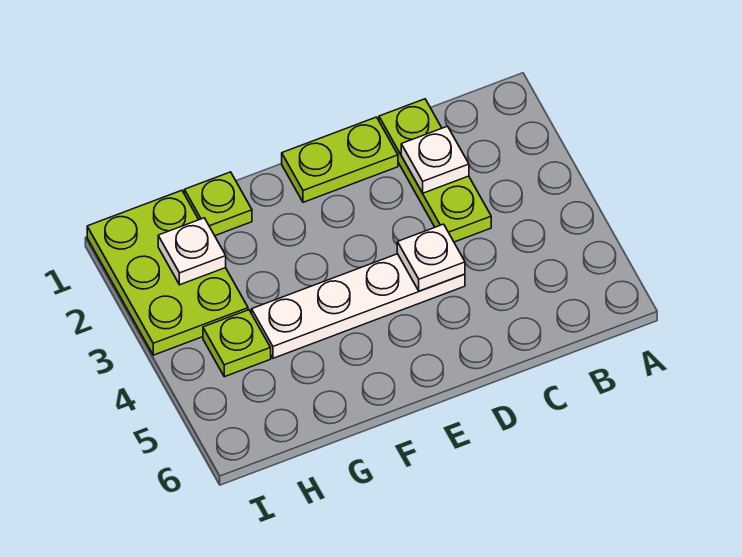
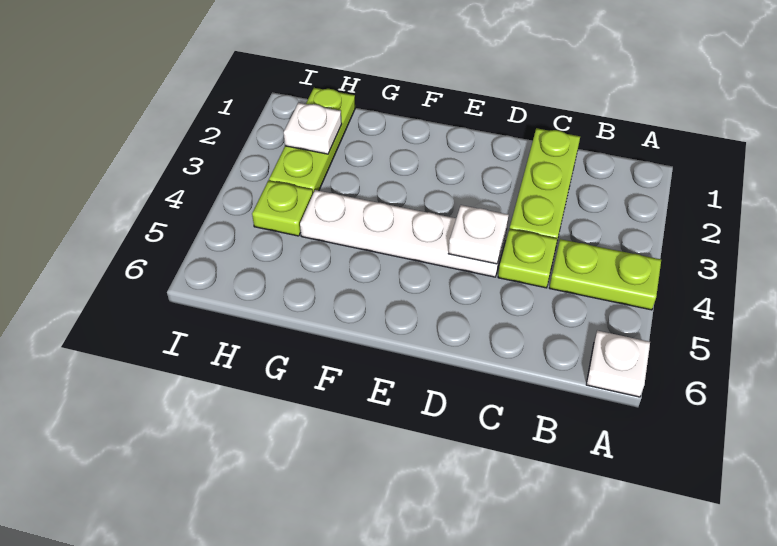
white 1x1 plate [401,126,469,193] -> white 1x1 plate moved to [586,331,650,397]
lime 1x2 plate [282,117,398,202] -> lime 1x2 plate moved to [549,239,661,310]
lime 1x1 plate [184,172,252,236] -> lime 1x1 plate moved to [498,229,557,288]
lime 2x3 plate [87,190,248,355] -> lime 1x3 plate [269,88,355,193]

